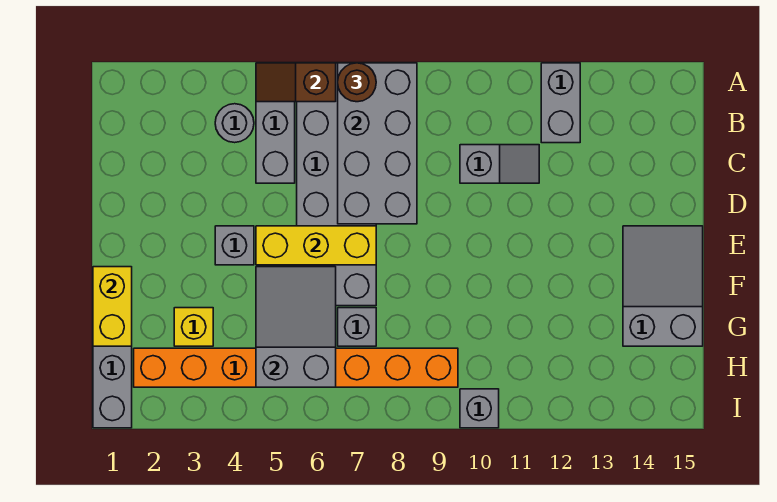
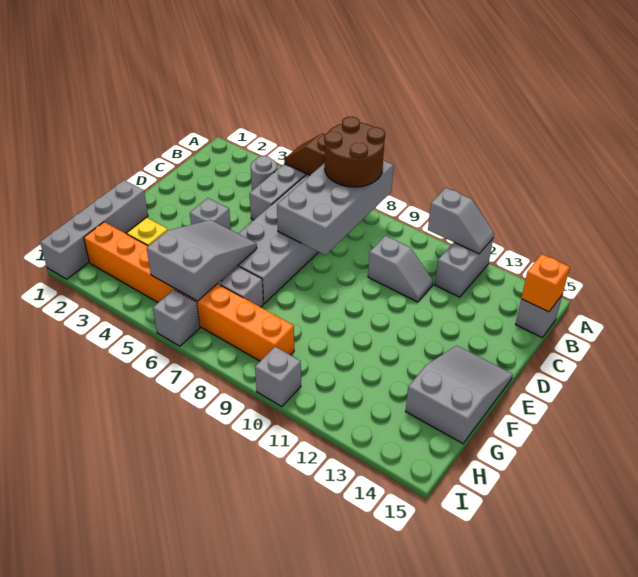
brown 1x1 round brick [338,63,376,102] -> brown 2x2 round brick [324,117,385,187]
none -> grey 1x2 slope [428,188,494,254]
none -> grey 1x1 brick [516,296,562,337]
none -> orange 1x1 brick [521,254,570,312]
yellow 1x3 brick [256,226,376,265] -> none
yellow 1x2 brick [93,267,132,346] -> none
none -> grey 1x1 brick [153,290,200,346]

